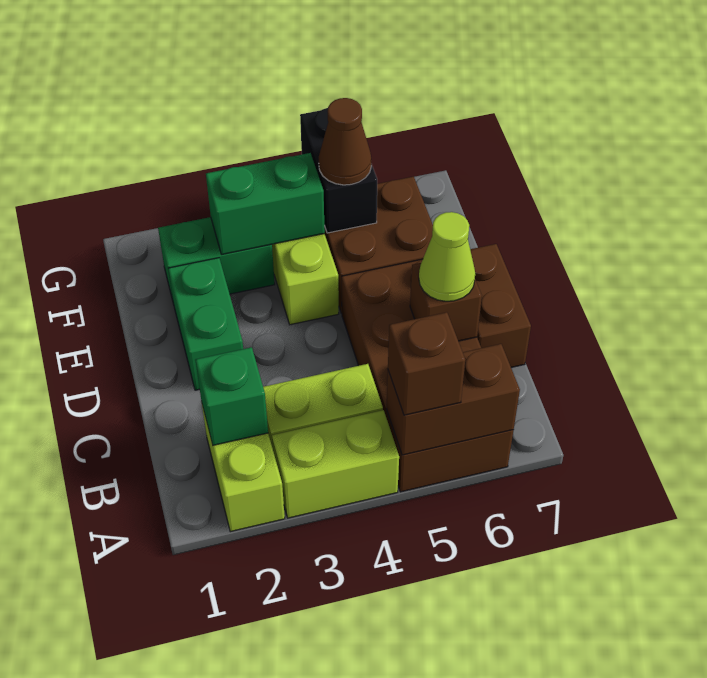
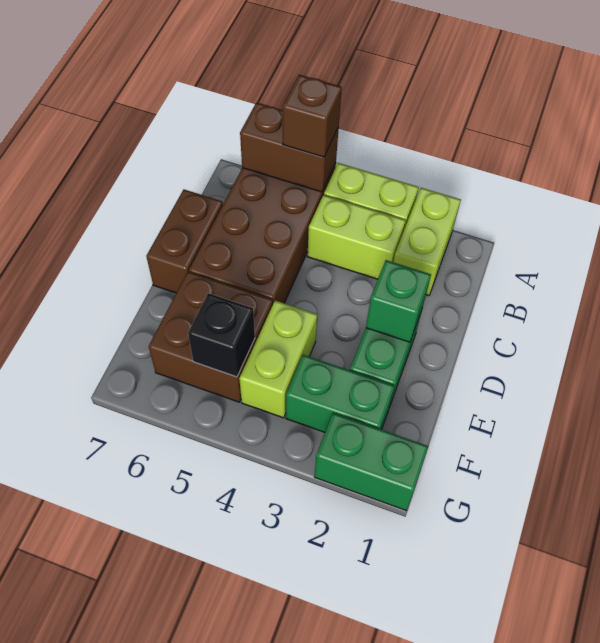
green 1x1 brick [196,347,268,445] -> green 1x1 brick moved to [366,260,431,342]
brown 1x1 brick [410,263,482,341] -> none
lime 1x1 cone [419,212,475,301] -> none
green 1x2 brick [206,153,325,254] -> green 1x2 brick moved to [314,413,428,510]
black 1x2 brick [300,108,377,233] -> black 1x1 brick [188,293,255,377]
brown 1x1 cone [319,98,371,185] -> none

